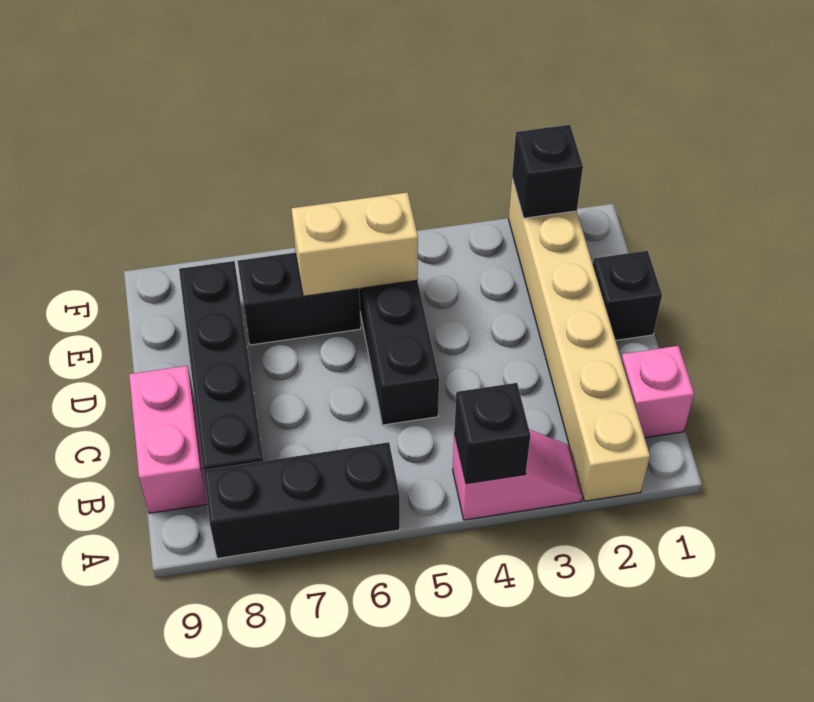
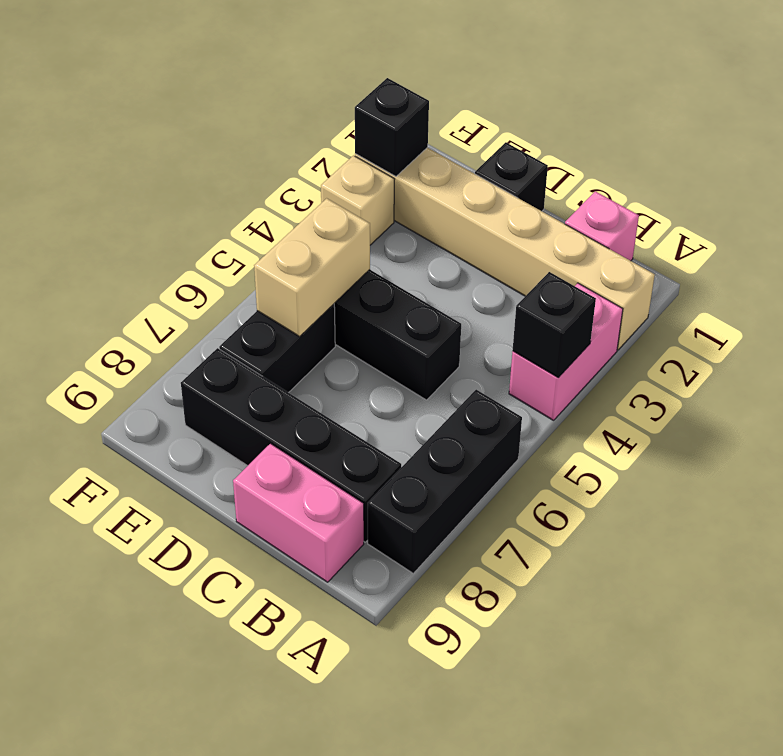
pink 1x2 slope [453,429,582,520] -> pink 1x2 brick [509,283,623,420]
none -> tan 1x1 brick [321,156,395,245]

